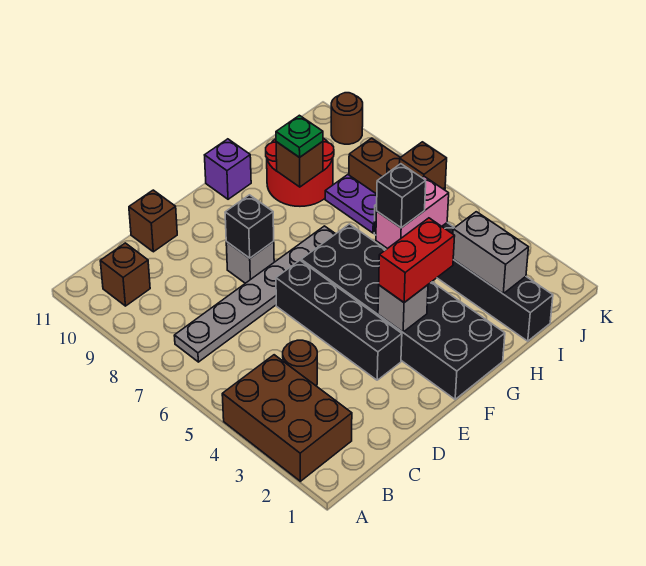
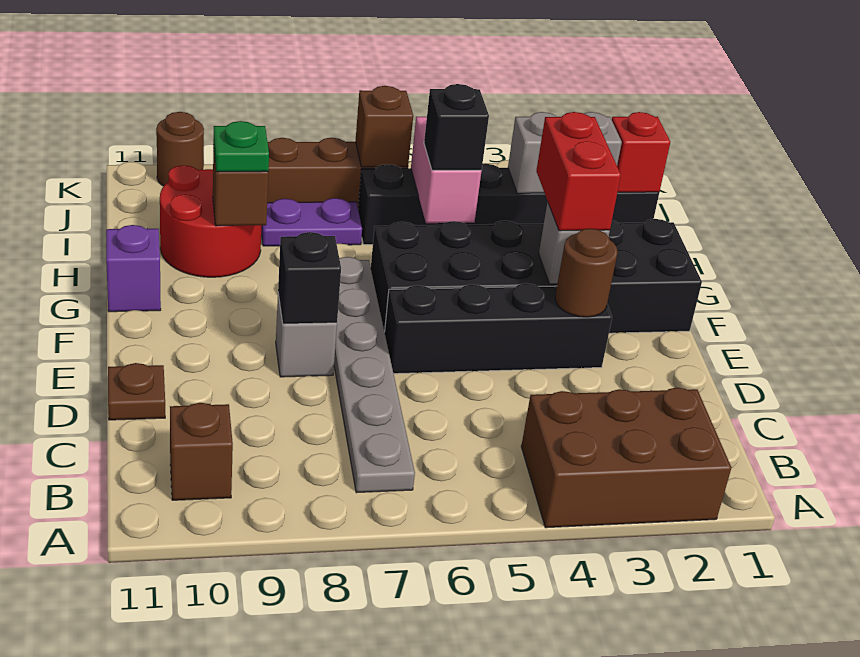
brown 1x1 round brick [283,340,317,386] -> brown 1x1 round brick moved to [555,229,618,317]
brown 1x1 brick [129,190,177,252] -> brown 1x1 plate [108,363,165,420]
none -> red 1x1 brick [612,112,670,192]

